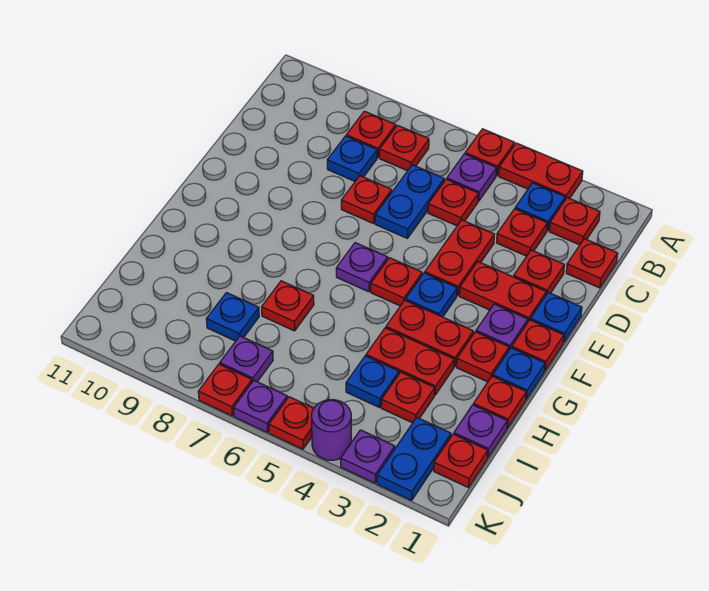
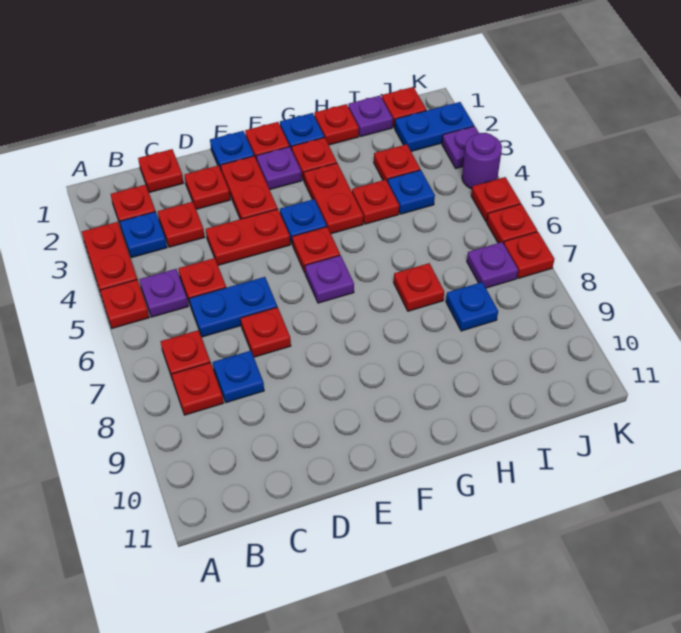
red 1x2 plate [366,328,454,395] -> red 1x1 plate [352,180,399,224]
purple 1x1 plate [233,380,287,432] -> red 1x1 plate [487,204,537,243]

